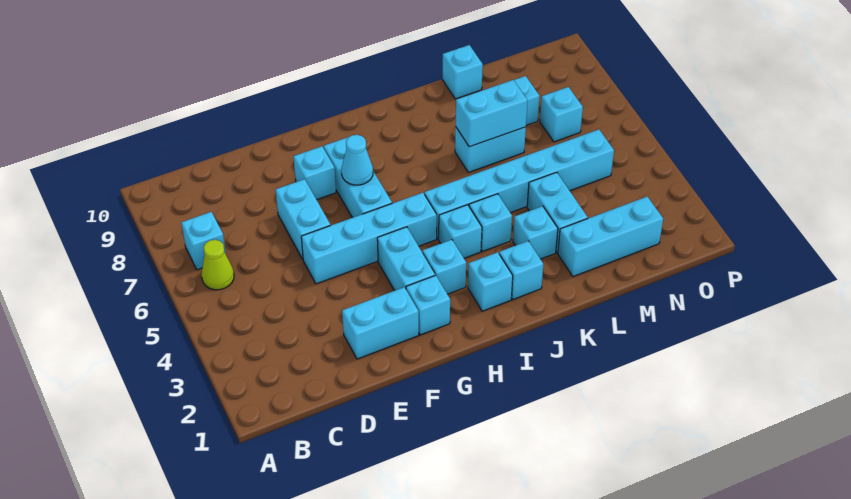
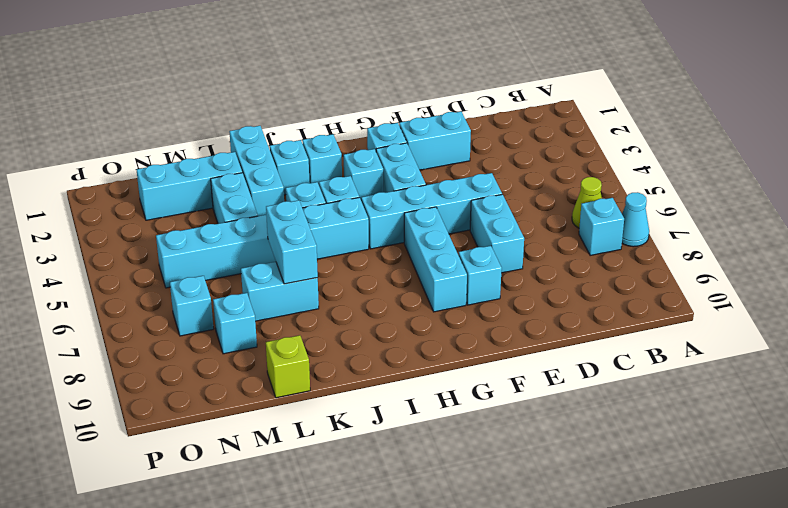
cyan 1x1 cone [341,135,373,185] -> cyan 1x1 cone moved to [622,192,649,247]
cyan 1x1 brick [513,206,558,259] -> cyan 1x3 brick [229,126,284,216]
cyan 1x2 brick [456,80,528,147] -> cyan 1x2 brick turned to [266,200,318,284]
cyan 1x1 brick [442,45,483,99] -> lime 1x1 brick [266,335,310,398]

